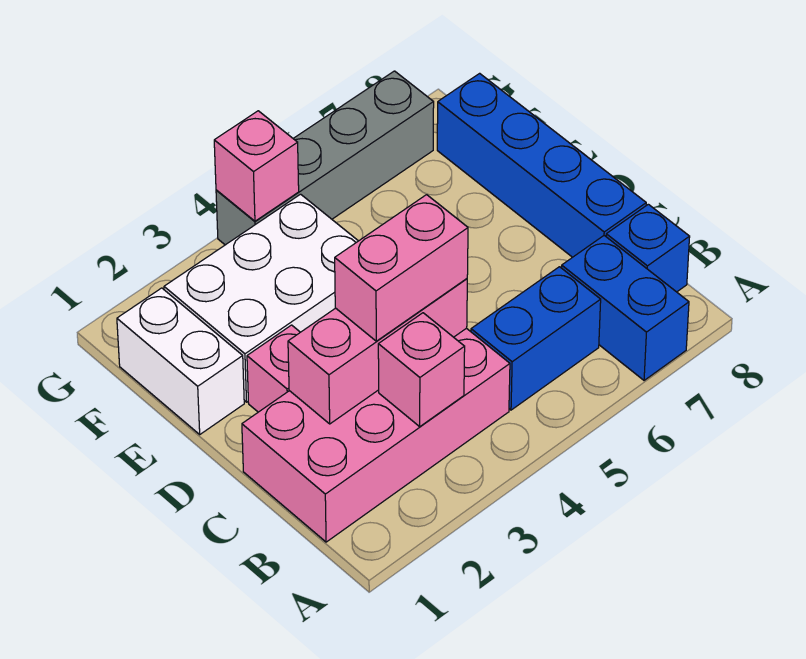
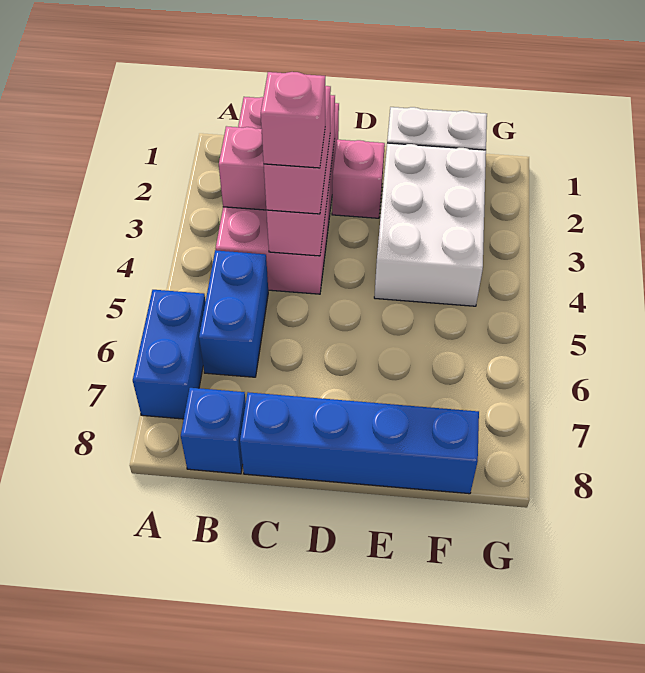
blue 1x2 brick [562,236,689,380] -> blue 1x2 brick turned to [133,290,206,419]
grey 1x4 brick [216,71,434,245] -> none
pink 1x1 brick [214,111,299,221] -> pink 1x1 brick moved to [261,72,325,168]

